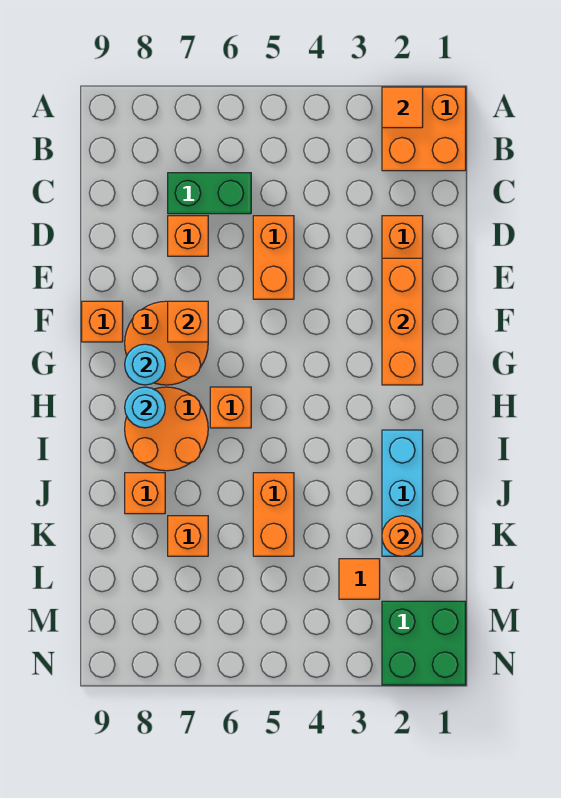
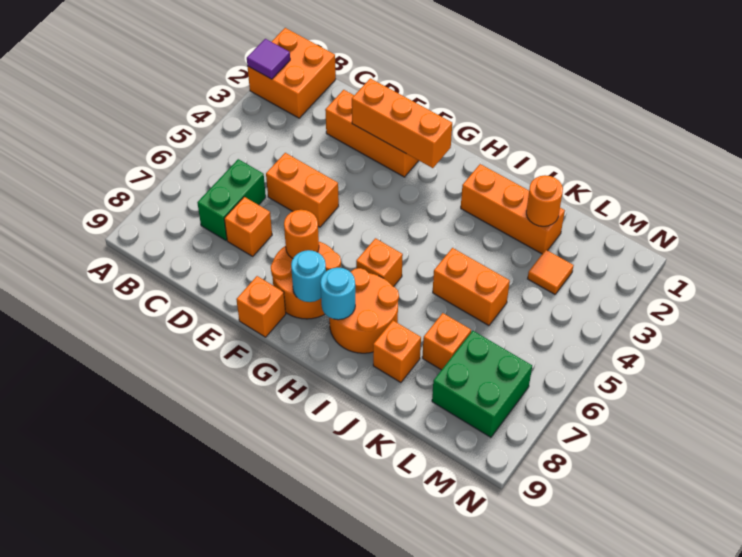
orange 1x1 tile [382,87,423,128] -> purple 1x1 tile [247,39,290,79]
orange 1x1 brick [168,301,208,342] -> orange 1x1 round brick [284,210,319,259]
cyan 1x3 brick [382,430,423,556] -> orange 1x3 brick [461,164,565,254]
green 2x2 brick [382,601,466,685] -> green 2x2 brick moved to [432,331,532,437]

